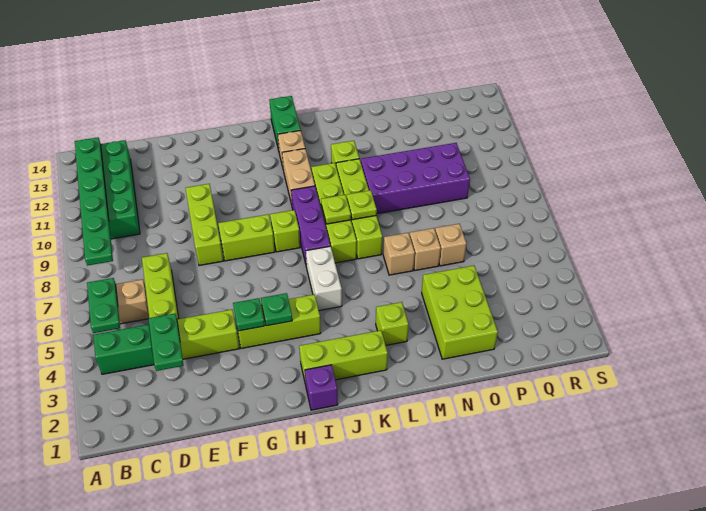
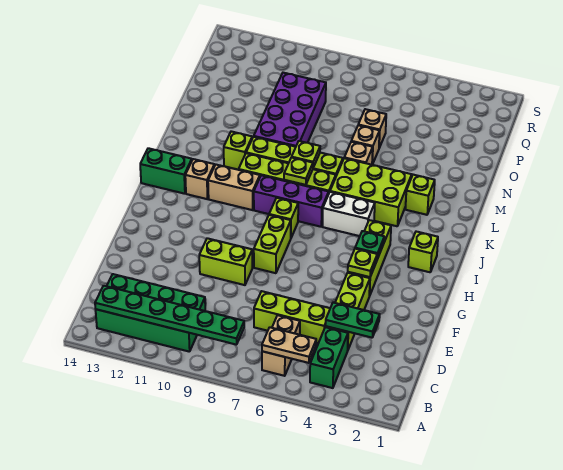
green 1x2 plate [87,278,120,333] -> tan 1x2 plate [262,327,316,363]
lime 1x3 brick [186,184,223,266] -> lime 1x2 brick [199,238,253,285]
green 1x1 plate [233,298,265,331] -> lime 1x1 plate [348,249,377,277]
purple 1x1 brick [305,365,338,410] -> none
lime 1x3 brick [299,330,388,384] -> lime 1x1 brick [408,232,438,272]
lime 2x3 brick [422,266,498,359] -> lime 2x3 brick moved to [330,158,412,226]

